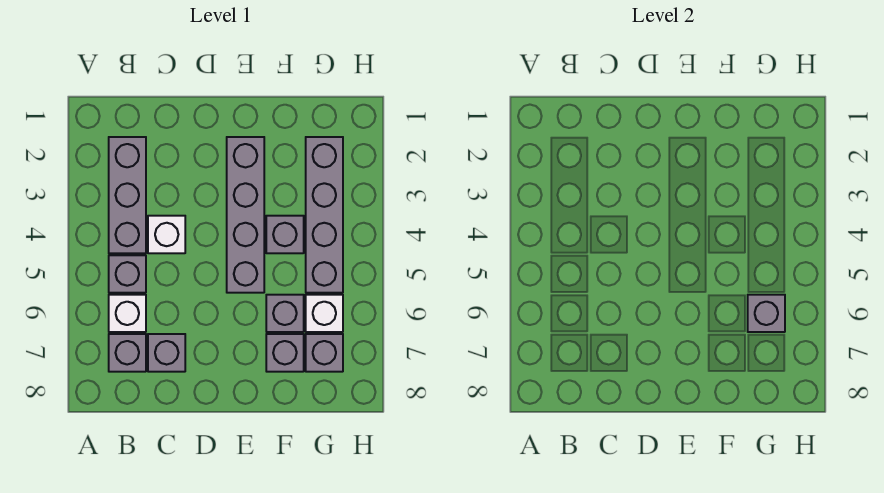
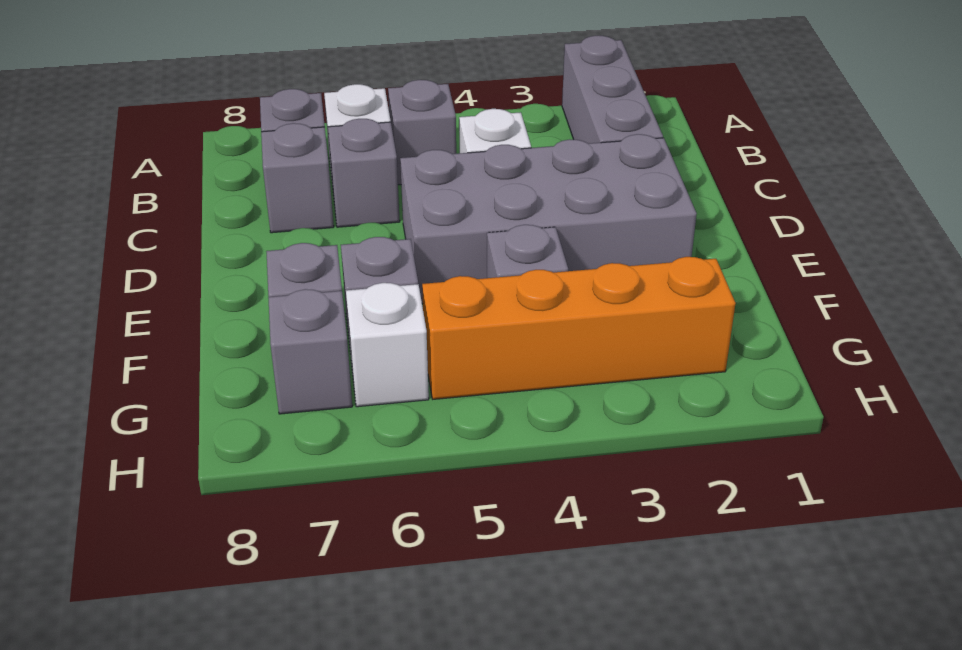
grey 1x3 brick [109,137,146,253] -> grey 1x3 brick turned to [562,36,663,144]
grey 1x4 brick [227,137,264,293] -> grey 2x4 brick [400,134,697,304]
grey 1x4 brick [306,137,343,293] -> orange 1x4 brick [422,257,736,399]
grey 1x1 brick [748,295,785,332] -> grey 1x1 brick moved to [328,119,400,227]

